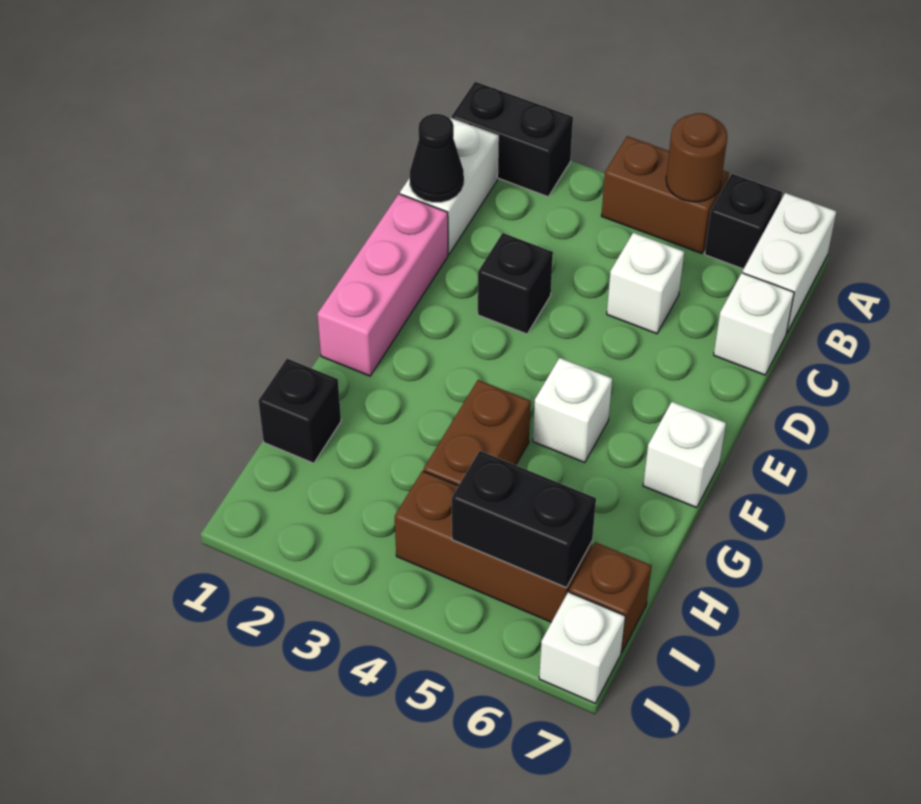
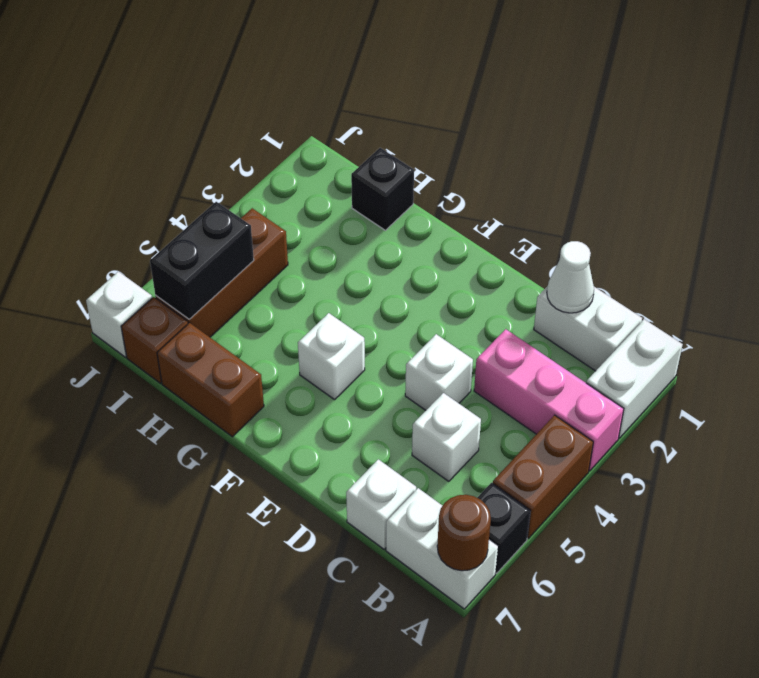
black 1x2 brick [451,82,573,197] -> white 1x2 brick [586,319,683,438]
brown 1x1 round brick [666,113,727,202] -> brown 1x1 round brick moved to [437,495,491,571]
black 1x1 cone [410,114,464,202] -> white 1x1 cone [547,241,594,313]
pink 1x3 brick [317,194,448,376] -> pink 1x3 brick moved to [474,329,624,471]
black 1x1 brick [478,233,553,334] -> none
white 1x1 brick [643,402,726,508] -> white 1x1 brick moved to [405,334,473,410]
brown 1x2 brick [424,380,531,486] -> brown 1x2 brick moved to [157,323,264,437]

